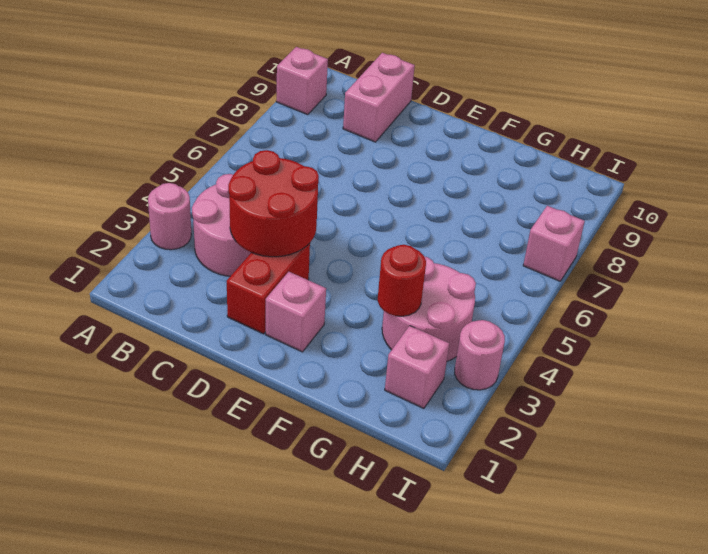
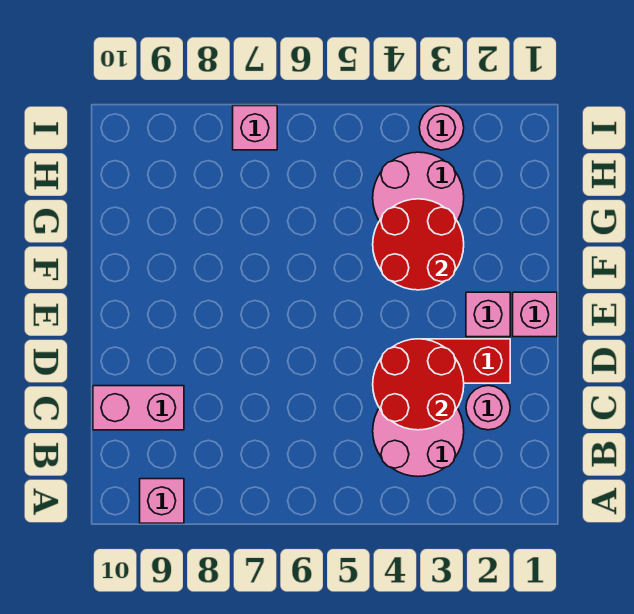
pink 1x1 round brick [148,183,191,250] -> pink 1x1 round brick moved to [466,386,510,430]
red 1x1 round brick [378,245,426,316] -> red 2x2 round brick [373,199,464,290]
pink 1x1 brick [385,326,449,408] -> pink 1x1 brick moved to [513,292,557,337]

